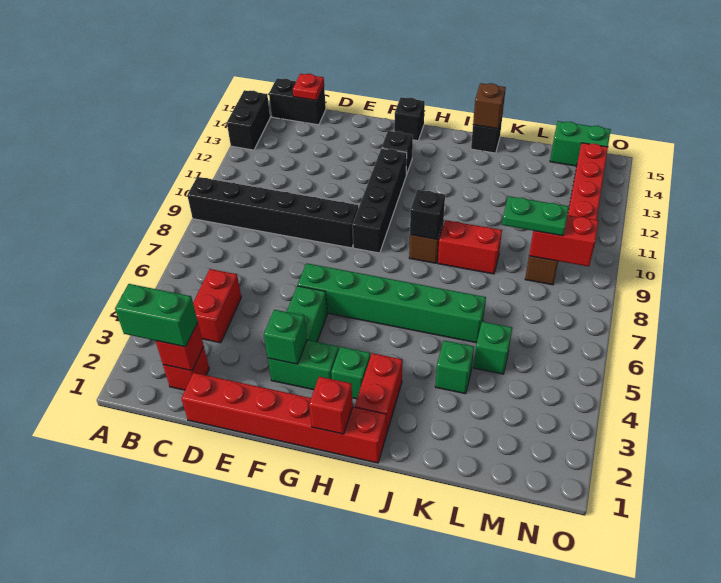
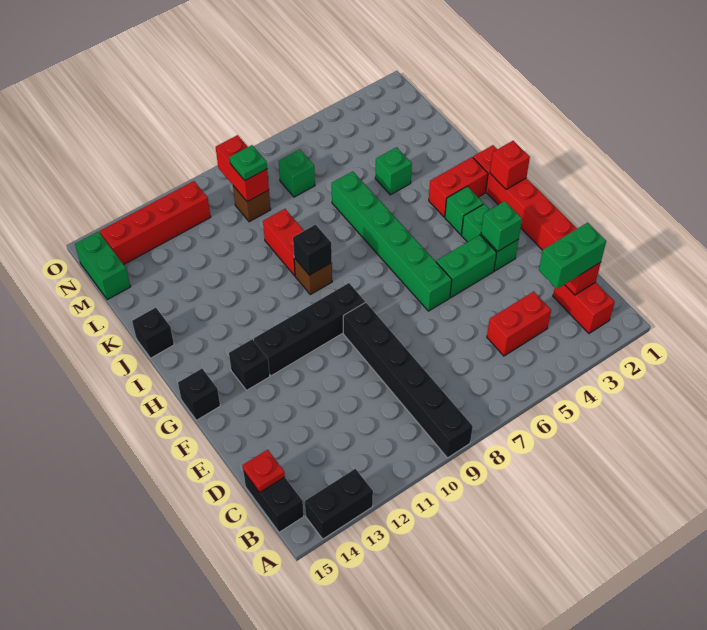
green 1x2 brick [115,284,198,347] -> green 1x2 brick turned to [539,223,606,289]
red 1x1 brick [163,347,209,390] -> red 1x2 brick [553,282,615,333]
brown 1x1 brick [473,83,506,129] -> none
green 1x1 brick [474,322,512,374] -> green 1x1 brick moved to [279,149,315,197]
green 1x2 plate [502,196,569,236] -> green 1x1 plate [230,145,267,180]

